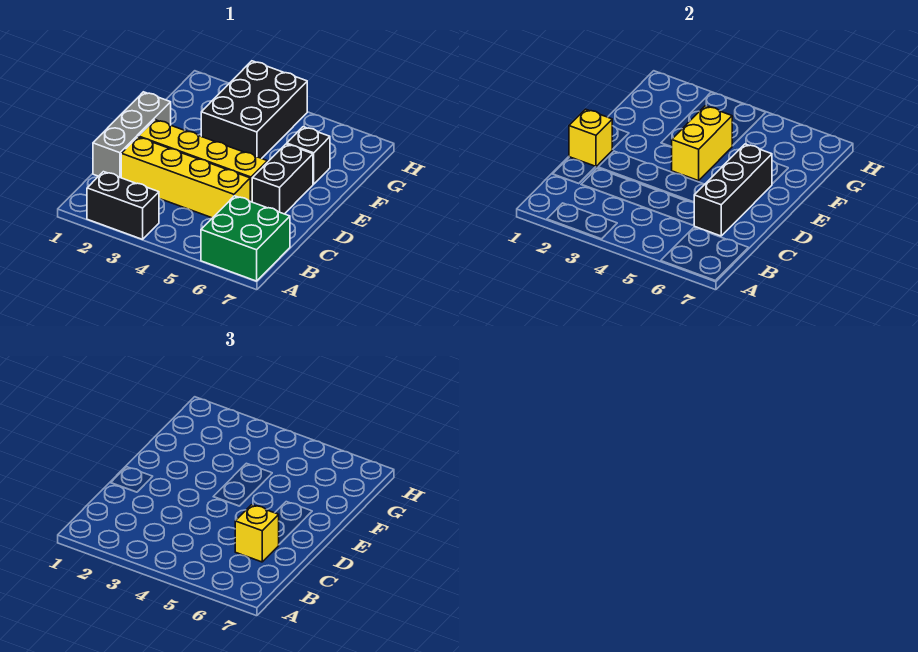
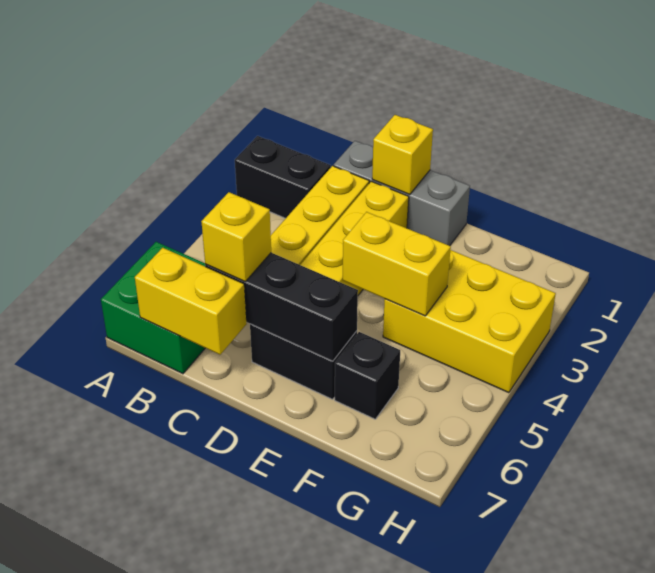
black 1x2 brick [87,172,159,239] -> black 1x2 brick turned to [235,136,331,218]
none -> yellow 1x2 brick [135,248,246,355]
black 2x3 brick [201,61,307,159] -> yellow 2x3 brick [383,250,556,393]

